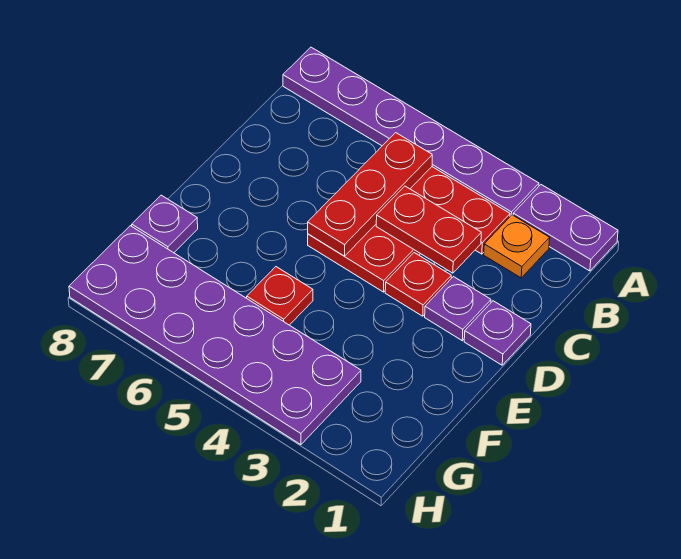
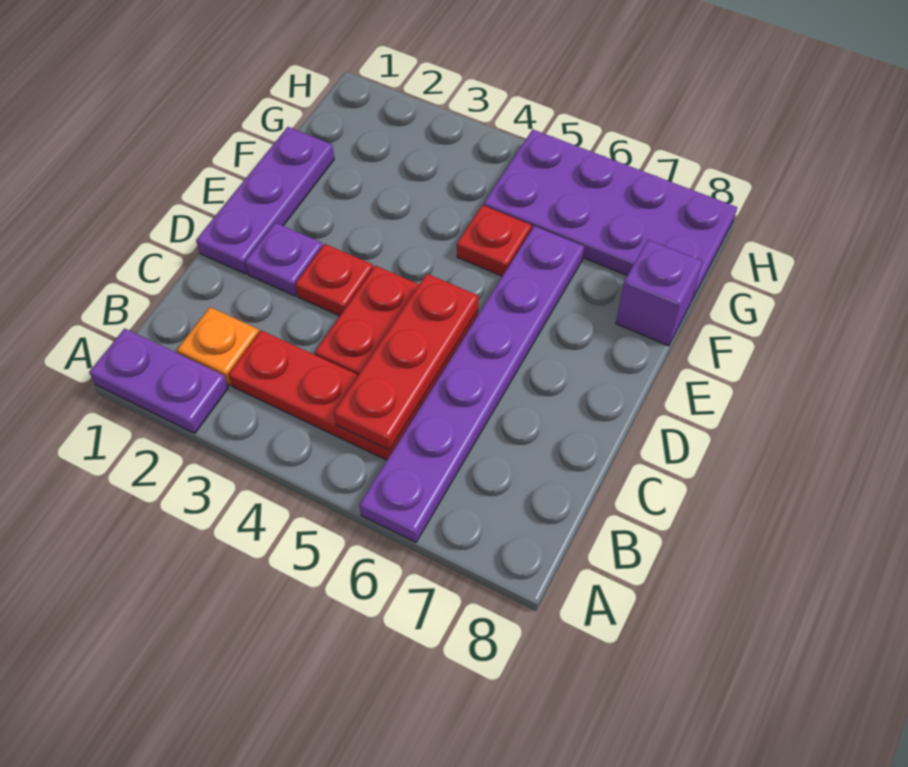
purple 1x6 plate [283,47,539,216] -> purple 1x6 plate turned to [359,226,584,542]
red 1x2 plate [376,186,481,273] -> none
purple 1x1 plate [464,301,531,365] -> purple 1x3 plate [196,127,334,274]
purple 1x1 plate [132,195,198,253] -> purple 1x1 brick [616,240,703,346]
purple 2x6 plate [69,226,361,445] -> purple 2x4 plate [484,130,737,302]

